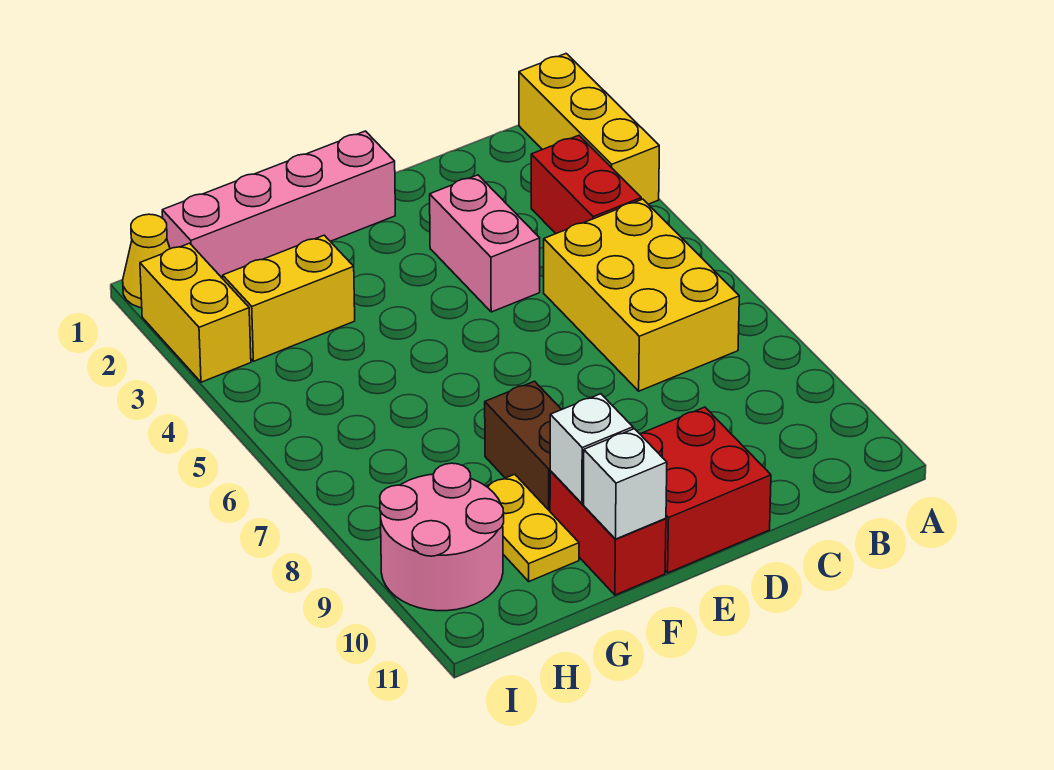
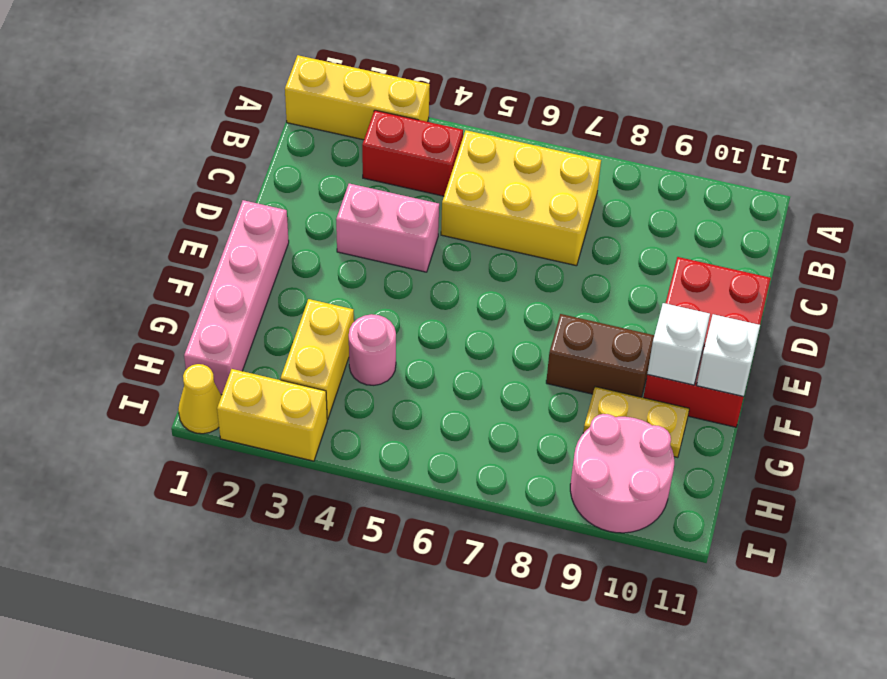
none -> pink 1x1 round brick [349,314,396,385]

